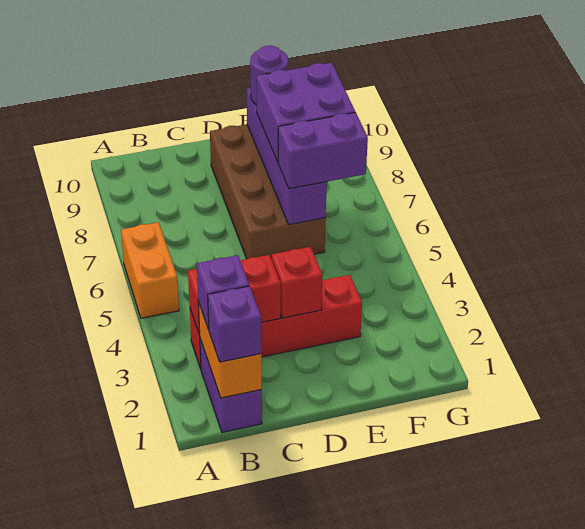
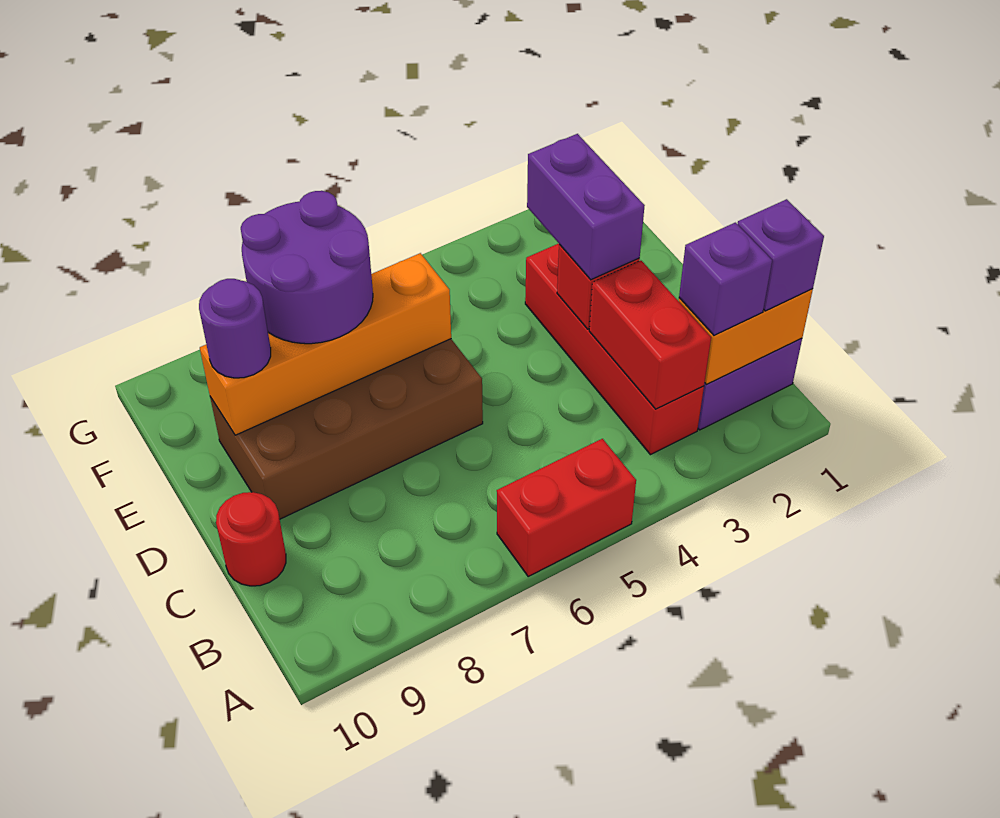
orange 1x2 brick [121,222,179,318] -> red 1x2 brick [497,439,636,576]
none -> red 1x1 round brick [216,492,286,586]
purple 1x4 brick [247,88,327,225] -> orange 1x4 brick [200,253,451,435]
purple 1x2 brick [278,112,368,189] -> purple 1x2 brick moved to [527,134,645,280]
purple 2x2 brick [257,63,355,162] -> purple 2x2 round brick [241,191,373,344]

